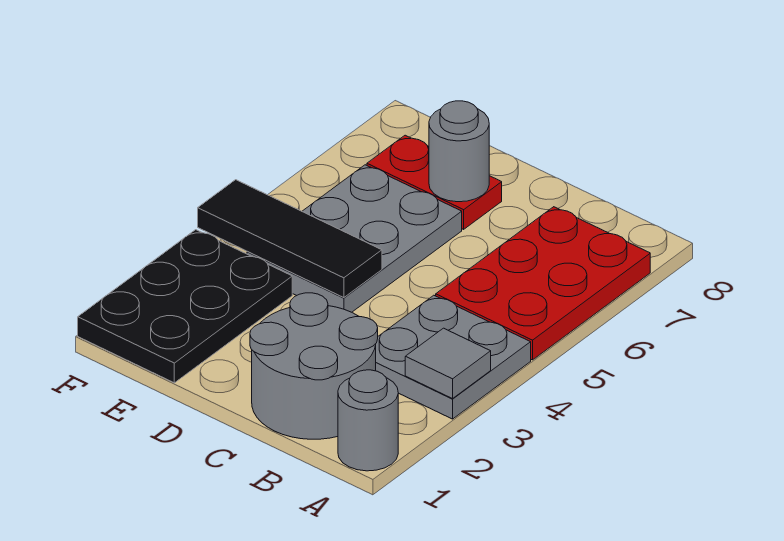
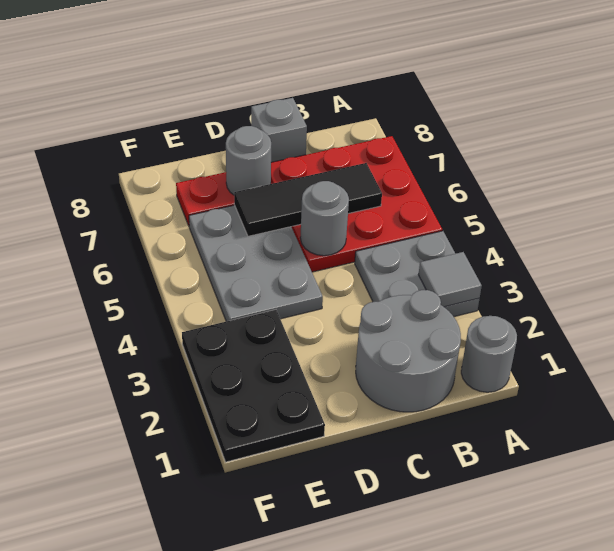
red 2x3 plate [436,207,650,360] -> red 3x3 plate [271,136,442,272]
none -> grey 1x1 round brick [300,181,349,256]
none -> grey 1x1 brick [251,98,307,162]
black 1x3 tile [198,180,382,298] -> black 1x3 tile moved to [234,163,382,236]

